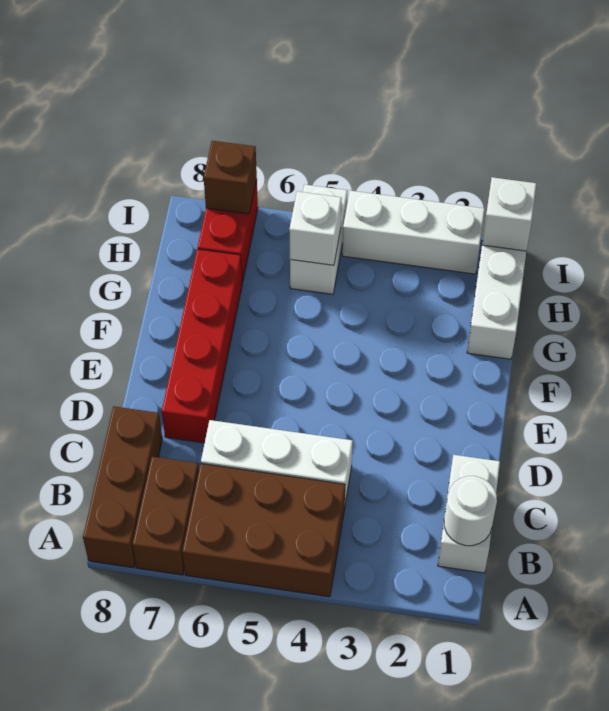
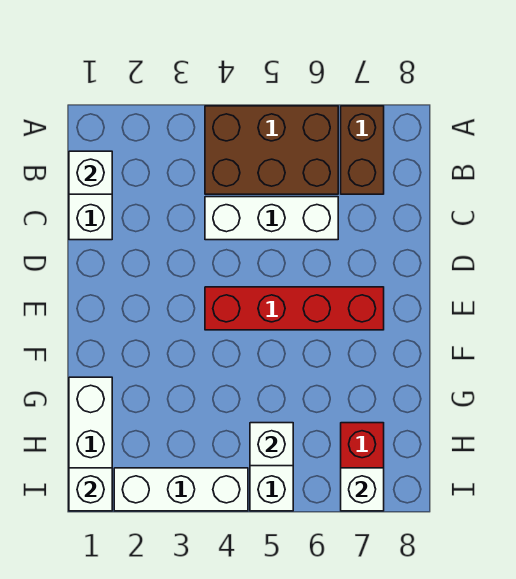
brown 1x3 brick [83,406,162,568] -> none
white 1x1 round brick [444,476,497,546] -> white 1x1 brick [69,151,112,194]
red 1x4 brick [162,249,242,443] -> red 1x4 brick turned to [205,287,384,330]
brown 1x1 brick [204,141,257,214] -> white 1x1 brick [341,468,384,511]

